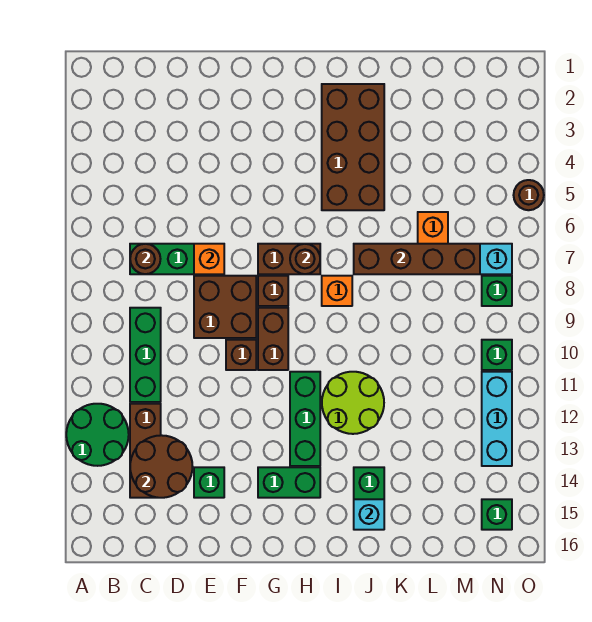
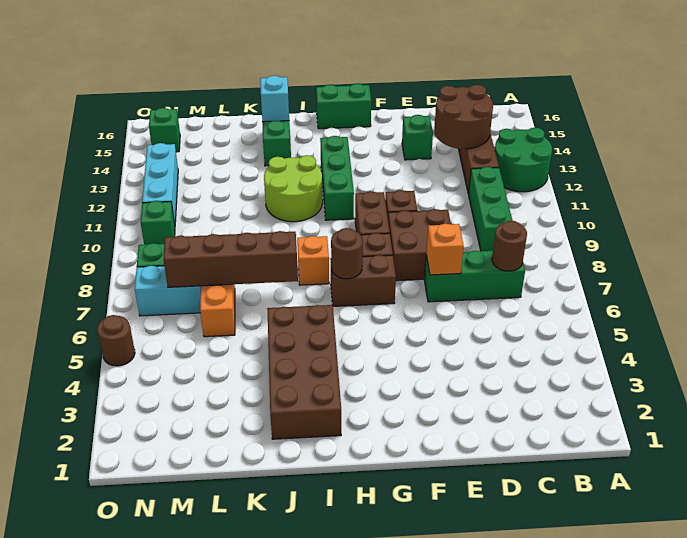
green 1x2 brick [258,467,320,498] -> green 1x2 brick moved to [316,84,371,129]

